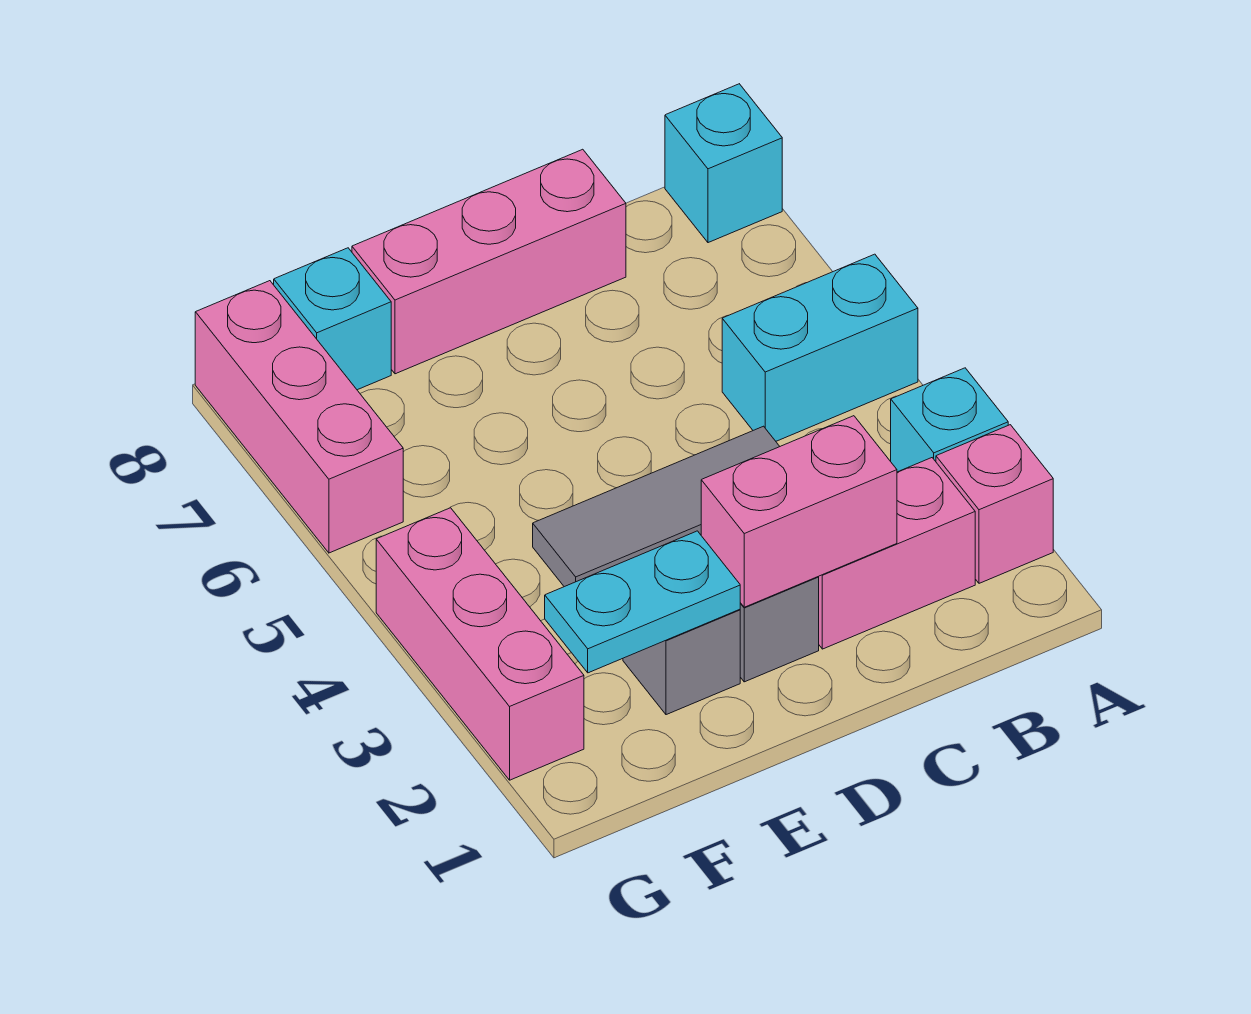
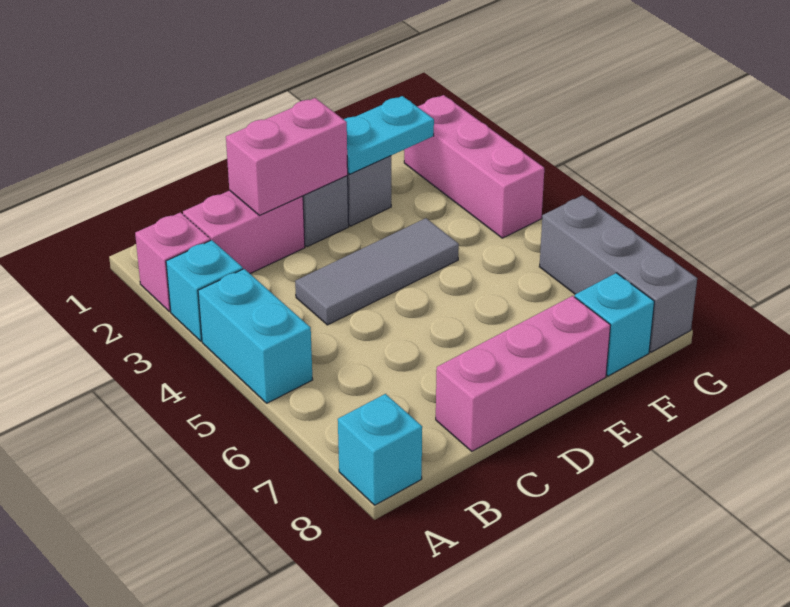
cyan 1x2 brick [722,254,918,441] -> cyan 1x2 brick turned to [198,269,313,403]
pink 1x3 brick [195,281,403,553] -> grey 1x3 brick [539,195,697,352]

